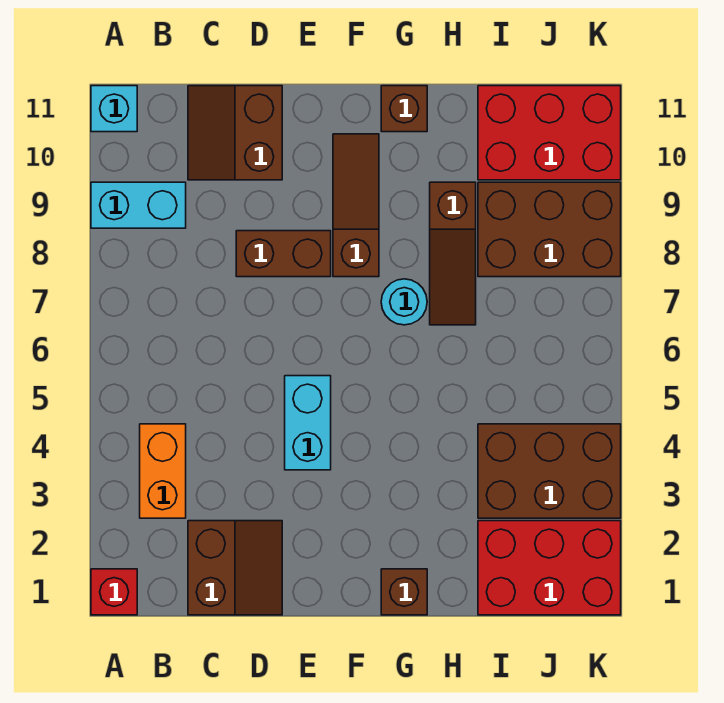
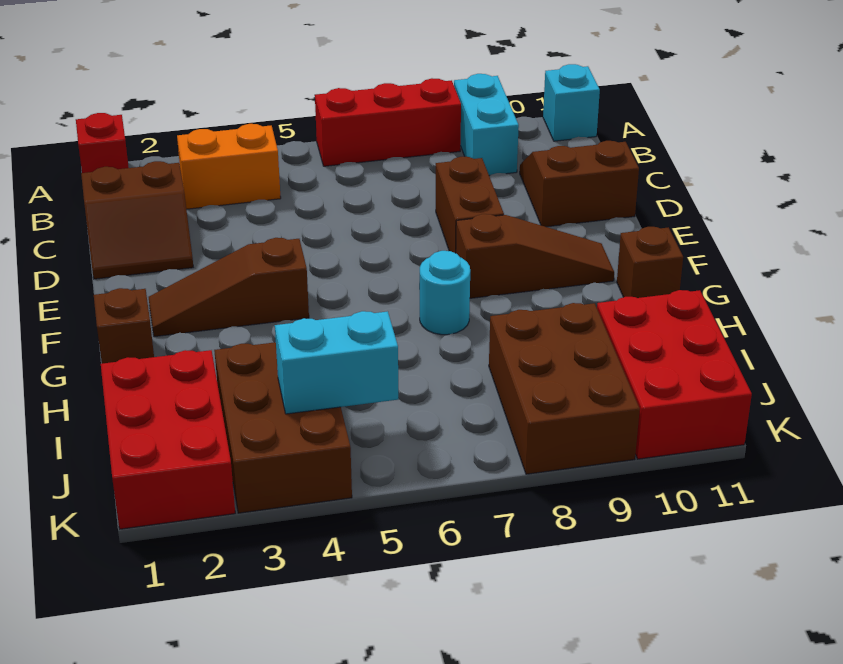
none -> red 1x3 brick [315,78,461,166]
cyan 1x2 brick [285,376,331,470] -> cyan 1x2 brick moved to [275,311,399,414]
brown 1x3 slope [430,182,476,325] -> brown 1x3 slope moved to [149,238,309,337]

